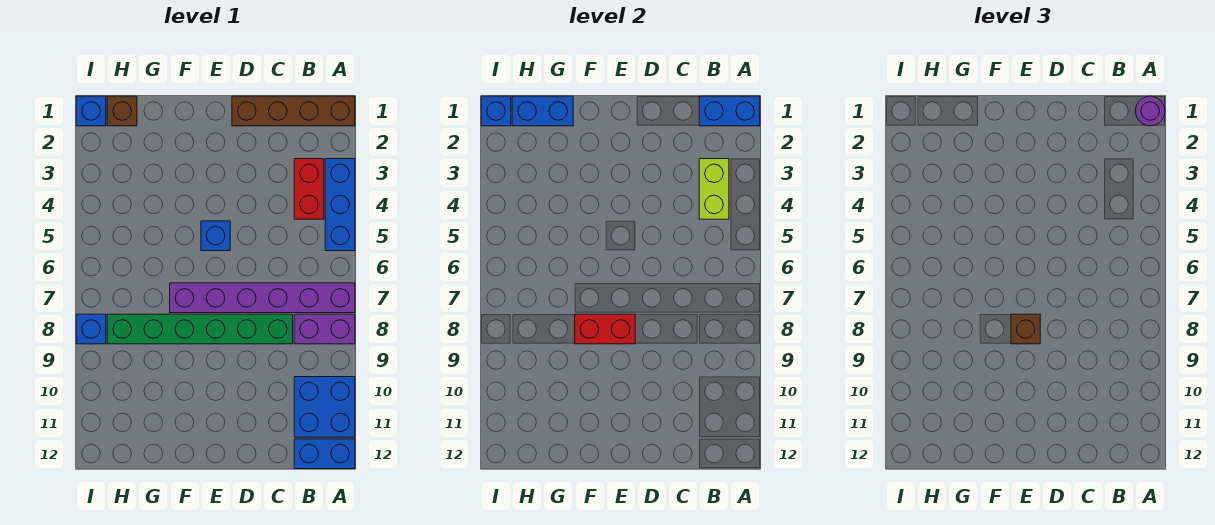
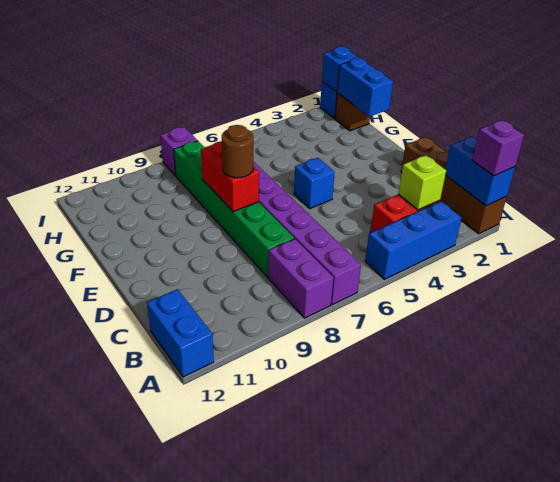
purple 1x1 round brick [1135,96,1165,126] -> purple 1x1 brick [472,120,524,176]
blue 2x2 brick [294,377,355,437] -> none
lime 1x2 brick [699,159,729,219] -> lime 1x1 brick [398,155,446,210]
brown 1x1 brick [1011,314,1040,344] -> brown 1x1 round brick [222,125,253,178]
blue 1x1 brick [76,314,106,344] -> purple 1x1 brick [160,127,197,176]

